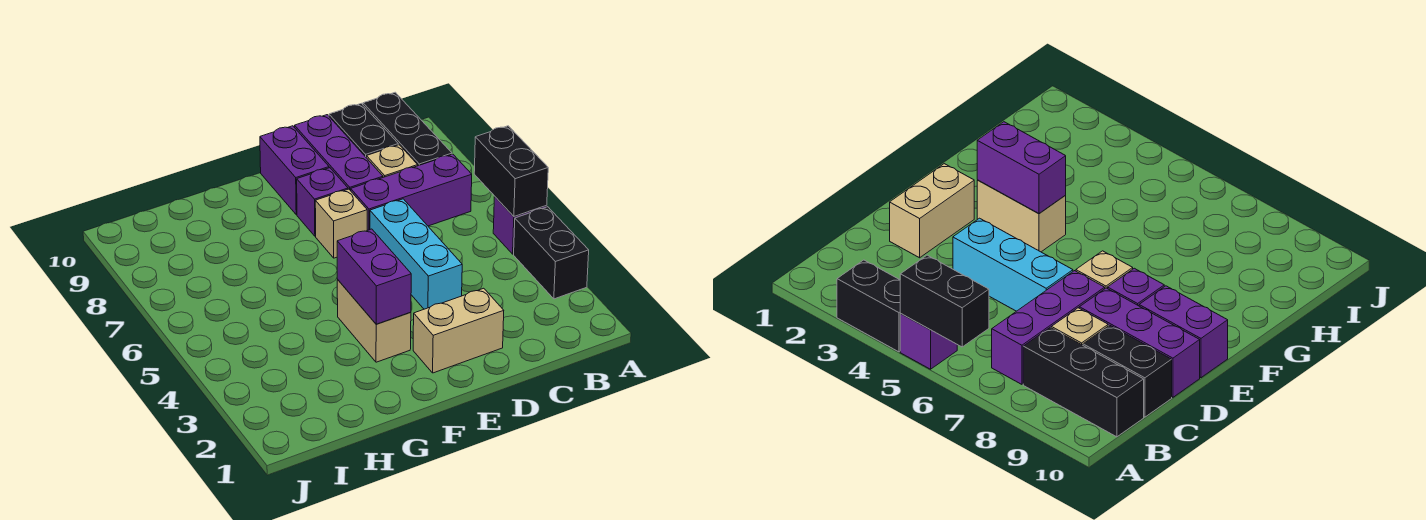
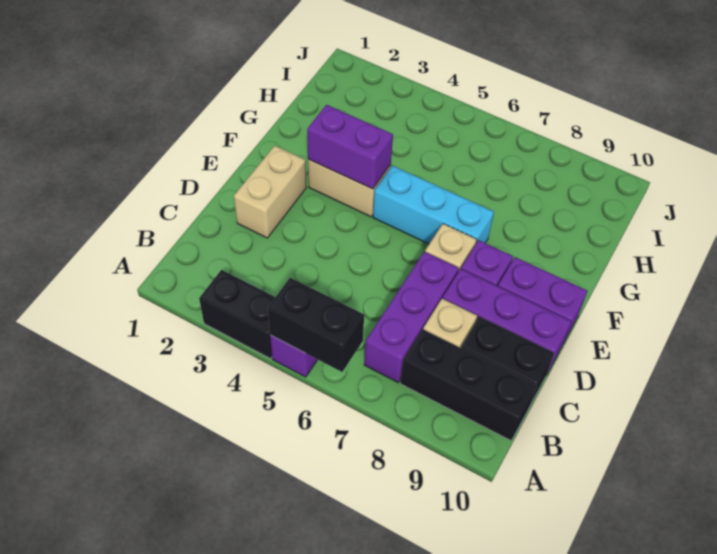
cyan 1x3 brick [370,199,462,309] -> cyan 1x3 brick moved to [373,166,494,244]

